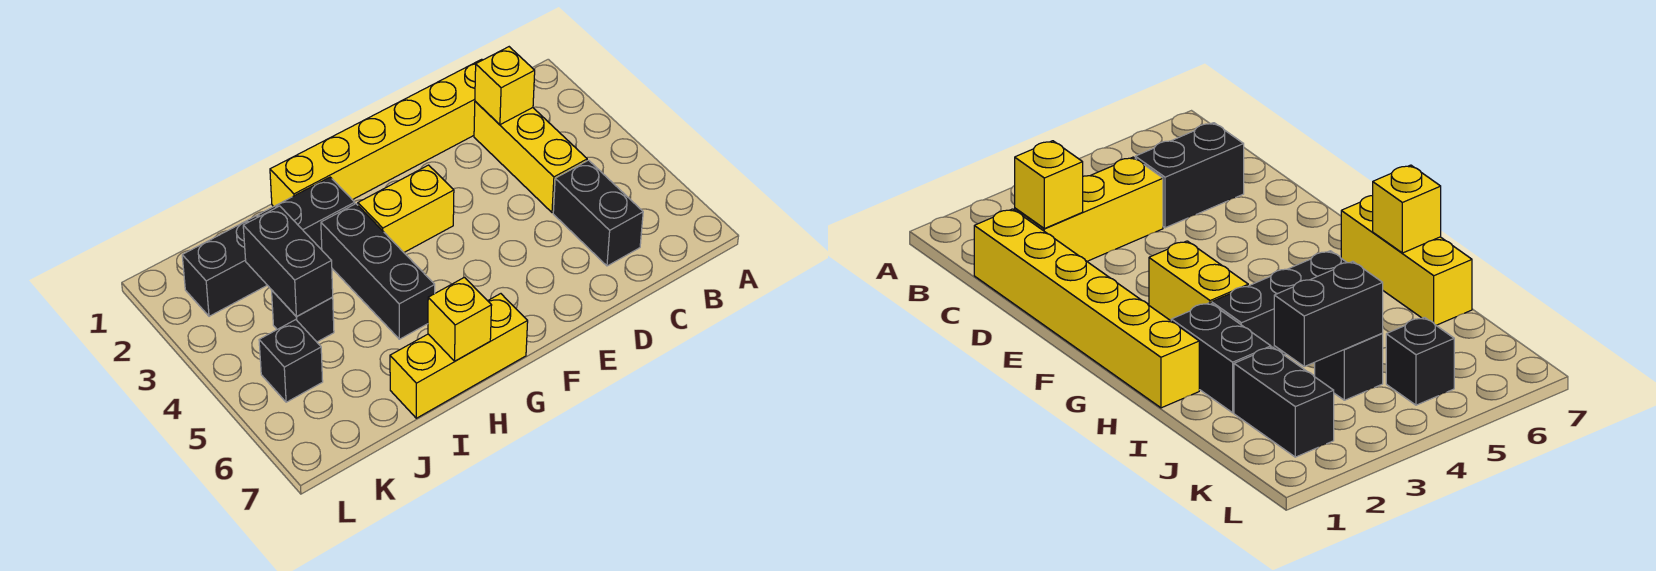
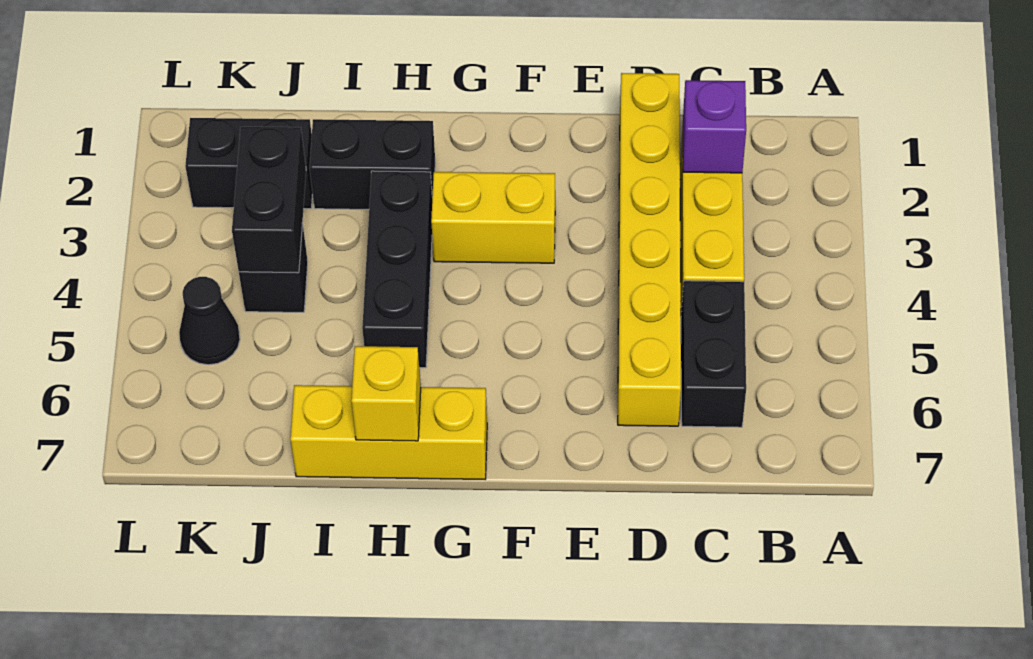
yellow 1x6 brick [270,59,482,207] -> yellow 1x6 brick turned to [618,73,681,426]
yellow 1x1 brick [475,47,535,125] -> purple 1x1 brick [683,80,746,173]
black 1x1 brick [259,320,323,402] -> black 1x1 cone [179,277,240,365]

